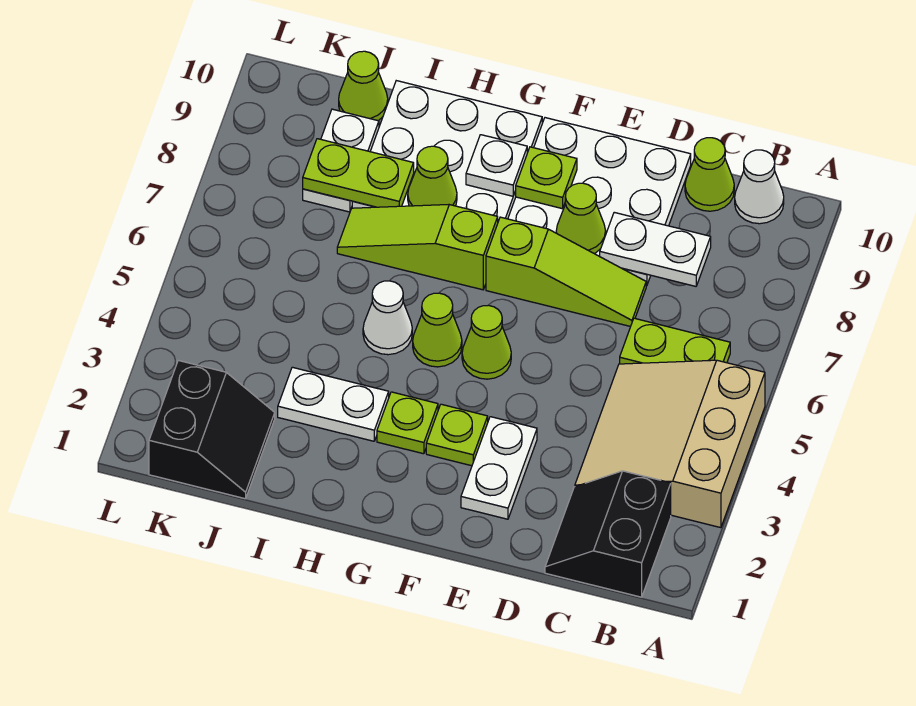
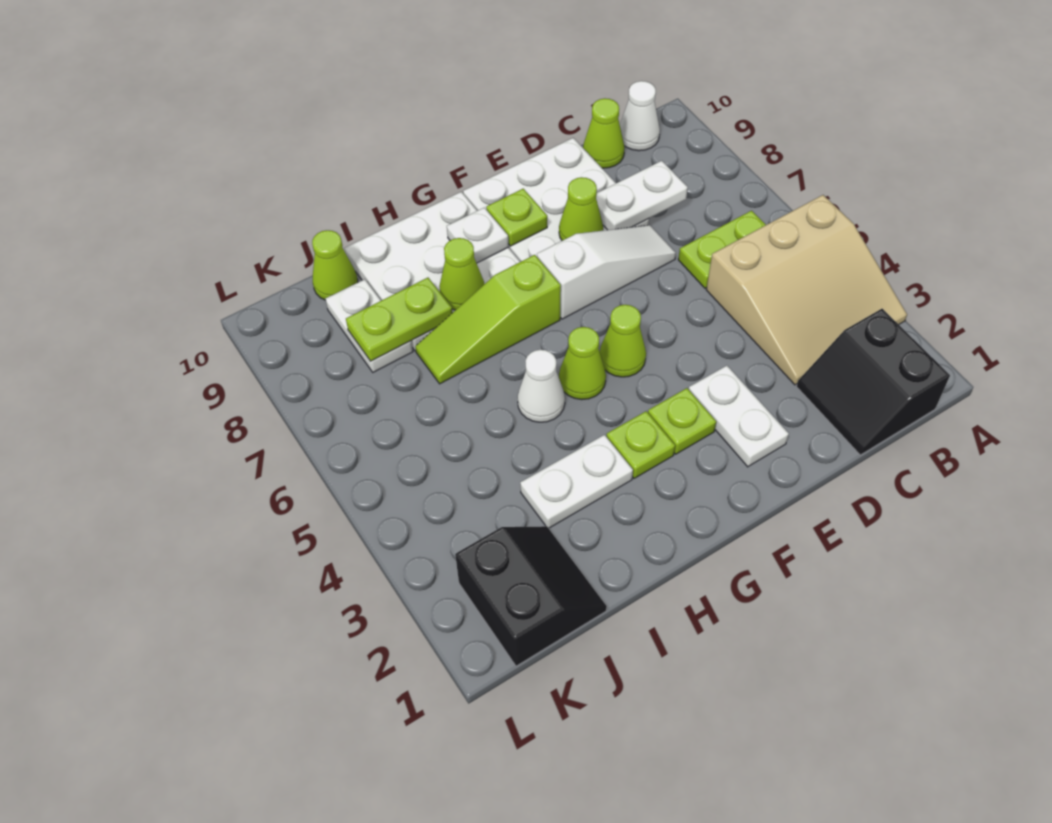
tan 3x3 slope [575,360,765,528] -> tan 3x3 slope turned to [706,195,907,385]
lime 1x3 slope [486,217,646,327] -> white 1x3 slope [537,225,676,319]

